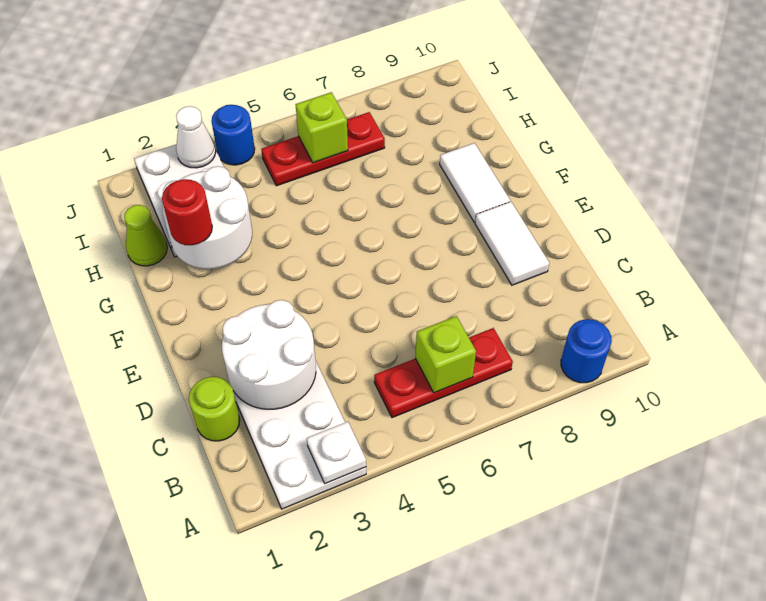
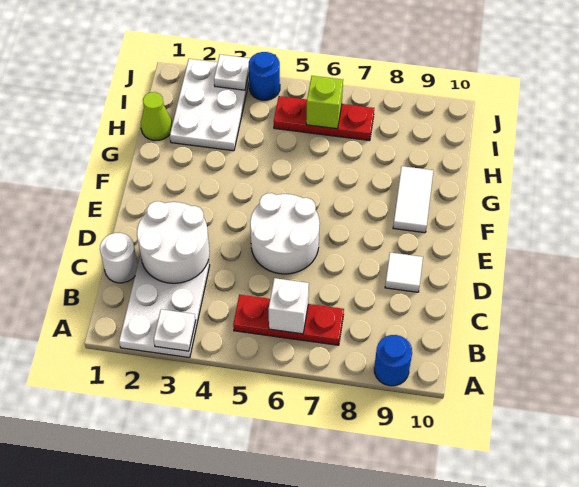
lime 1x1 brick [415,316,476,393] -> white 1x1 brick [268,278,309,334]
lime 1x1 round brick [189,377,240,441] -> white 1x1 round brick [100,233,138,283]
white 1x2 tile [475,202,549,285] -> white 1x1 tile [385,253,423,292]
white 2x2 round brick [162,166,252,269] -> white 2x2 round brick moved to [250,193,320,274]
red 1x1 round brick [162,179,212,245] -> none
white 1x1 cone [176,106,216,168] -> white 1x1 plate [214,55,250,90]

